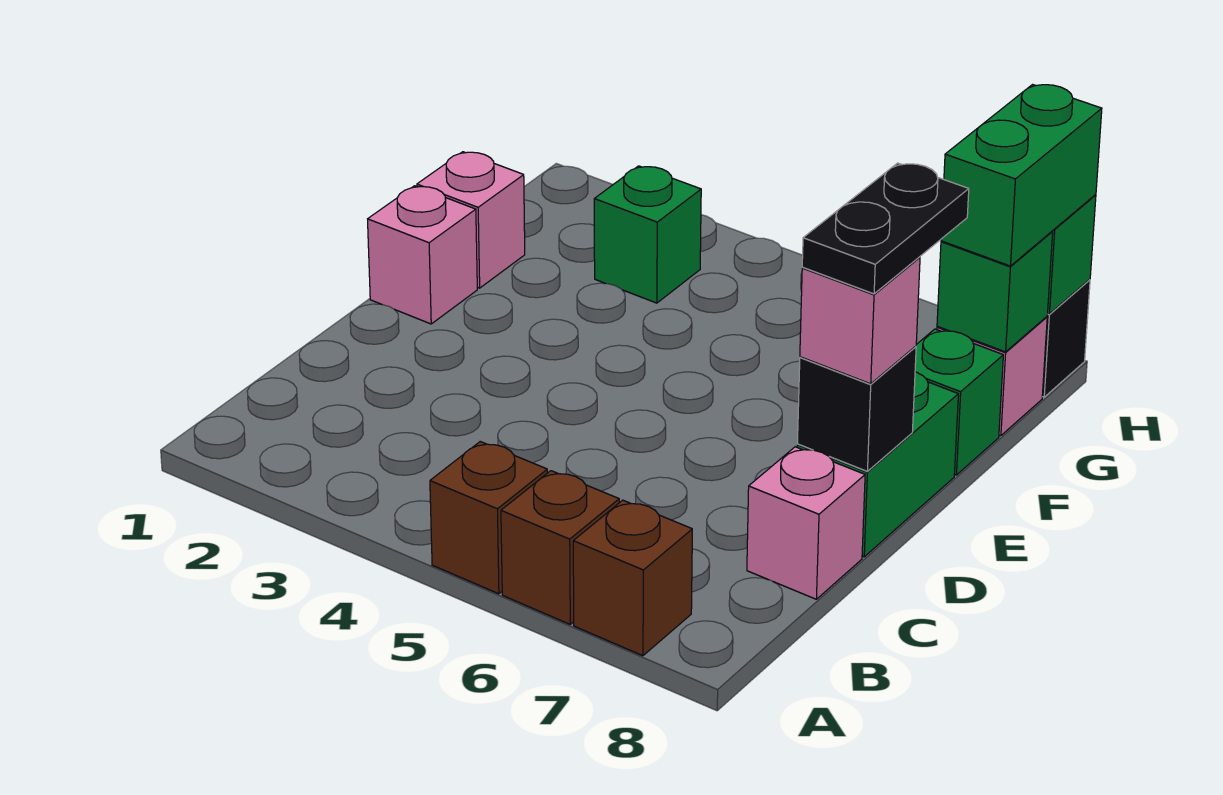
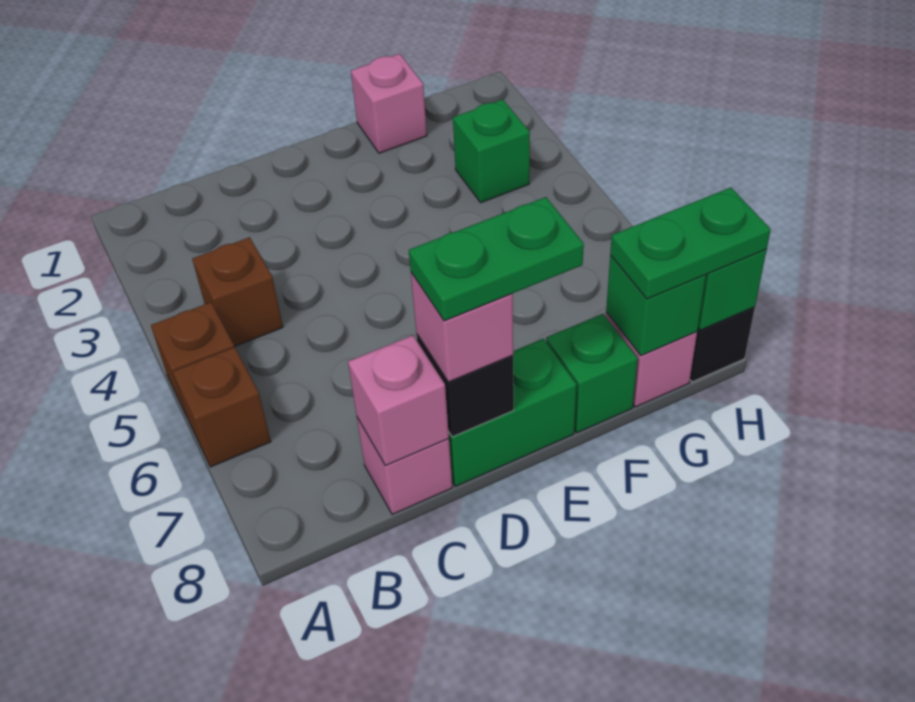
brown 1x1 brick [573,500,692,656] -> brown 1x1 brick moved to [192,237,283,347]
black 1x2 plate [802,163,969,294] -> green 1x2 plate [409,197,584,321]
pink 1x1 brick [368,186,477,324] -> pink 1x1 brick moved to [348,335,449,466]
green 1x2 brick [941,85,1102,266] -> green 1x2 plate [610,188,771,299]

